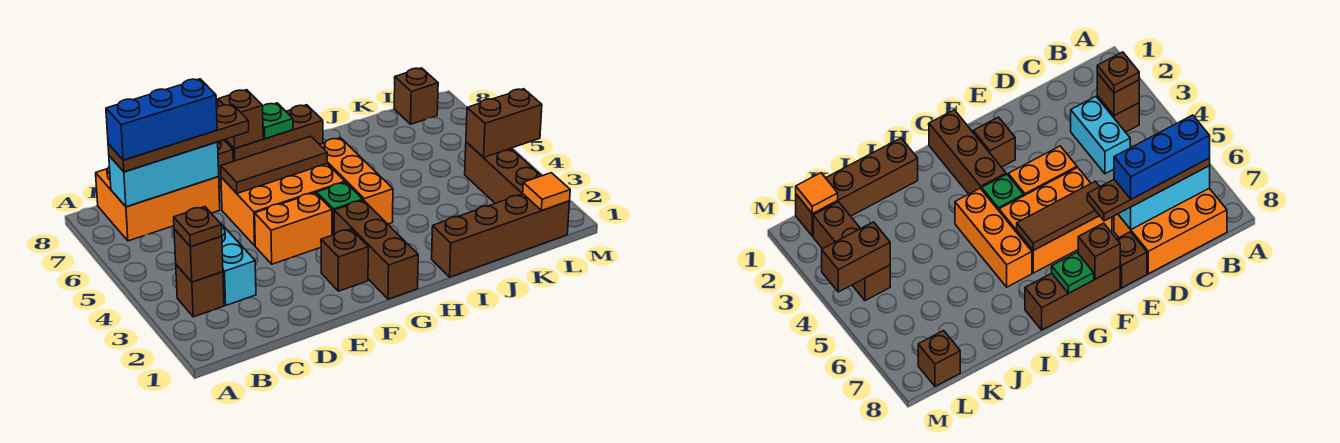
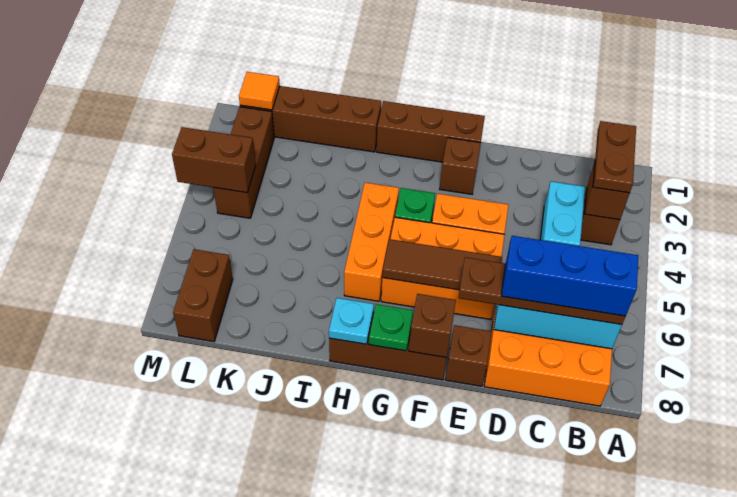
brown 1x1 plate [174,207,222,247] -> brown 1x2 plate [593,121,636,193]
brown 1x3 brick [334,200,418,299] -> brown 1x3 brick turned to [377,101,485,162]
none -> cyan 1x1 plate [329,298,374,344]
brown 1x1 brick [394,68,438,124] -> brown 1x2 brick [173,249,233,342]

